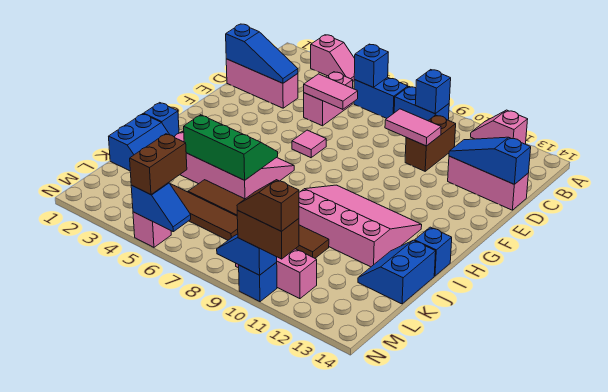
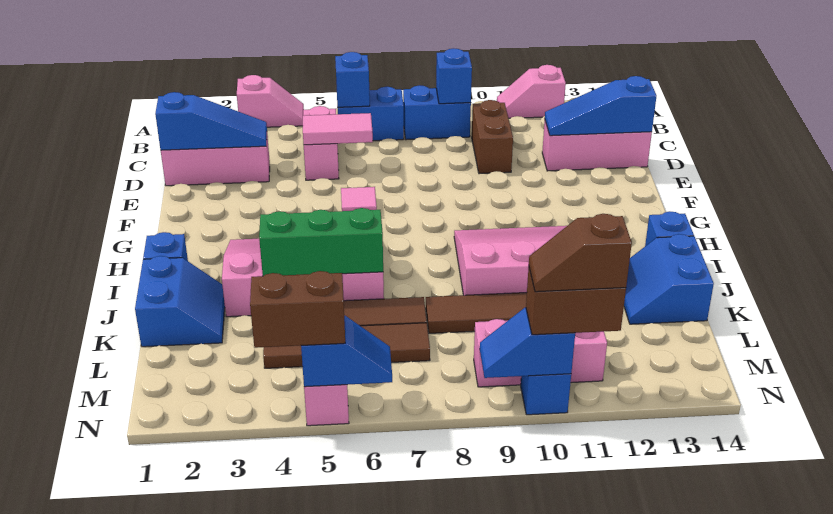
pink 1x2 tile [385,109,441,146] -> none
brown 1x2 brick [130,134,187,195] -> brown 1x2 brick turned to [250,271,345,348]

